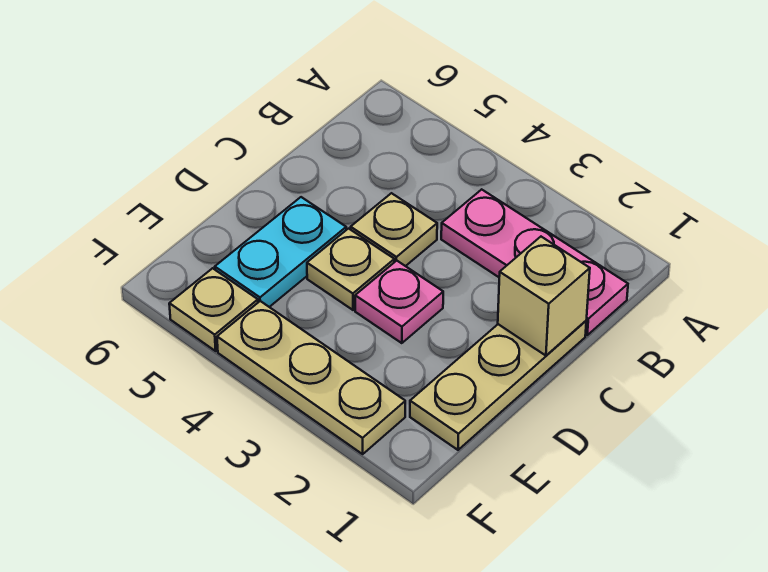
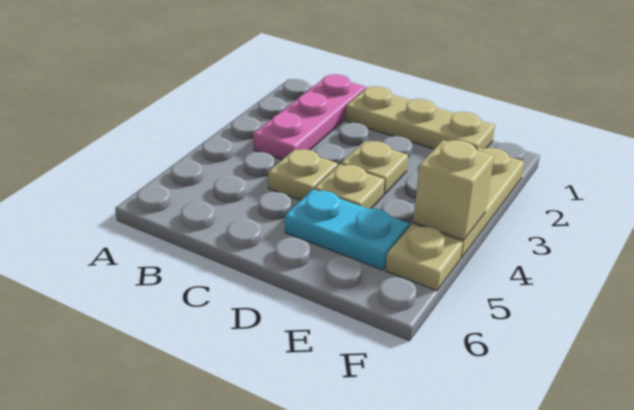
tan 1x1 brick [498,237,590,356] -> tan 1x1 brick moved to [413,140,494,240]
pink 1x1 plate [355,261,443,343] -> tan 1x1 plate [341,141,408,195]

